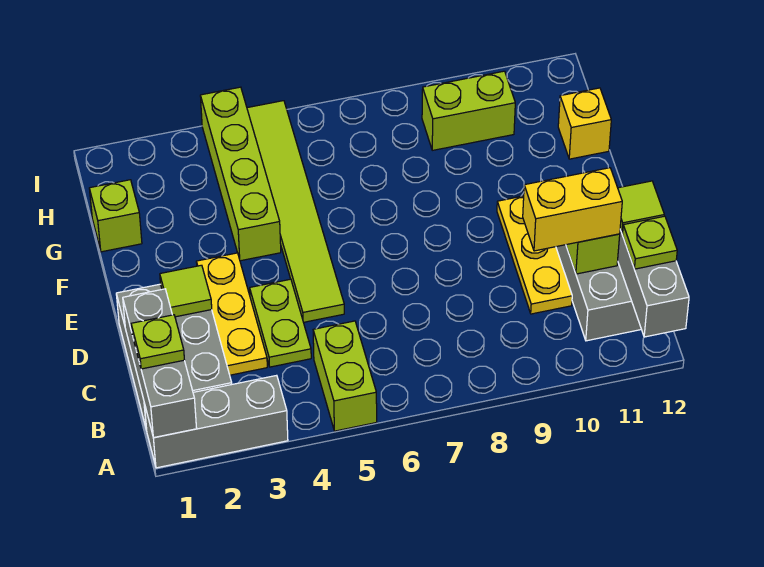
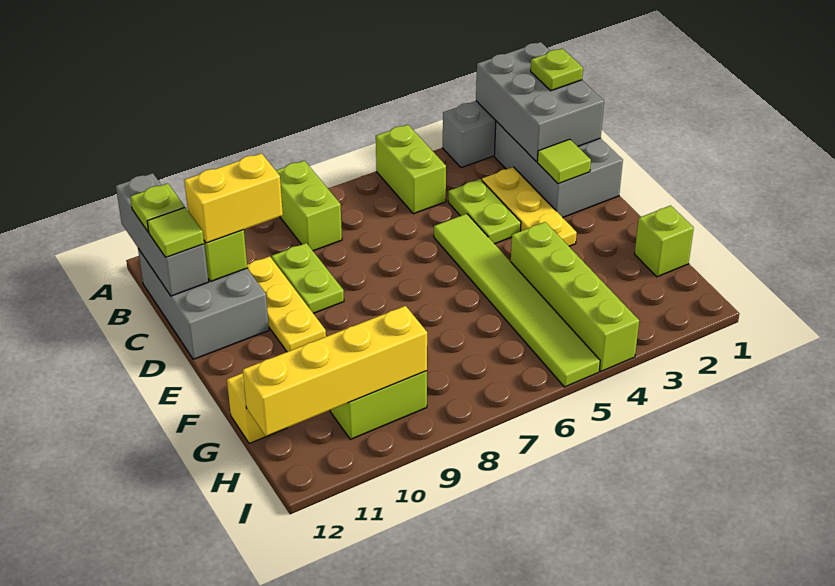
grey 1x3 brick [123,289,197,438] -> grey 2x3 brick [476,42,604,162]
none -> lime 1x2 brick [276,161,342,251]
none -> lime 1x2 plate [272,243,344,313]
none -> yellow 1x4 brick [243,306,427,436]

